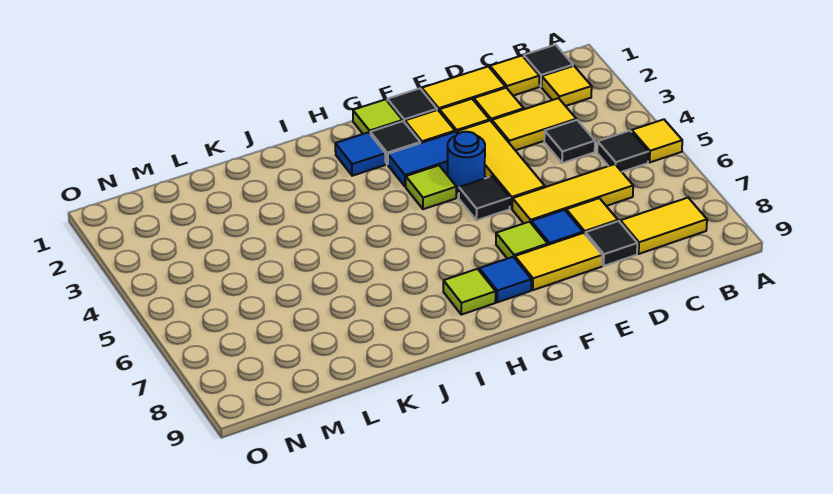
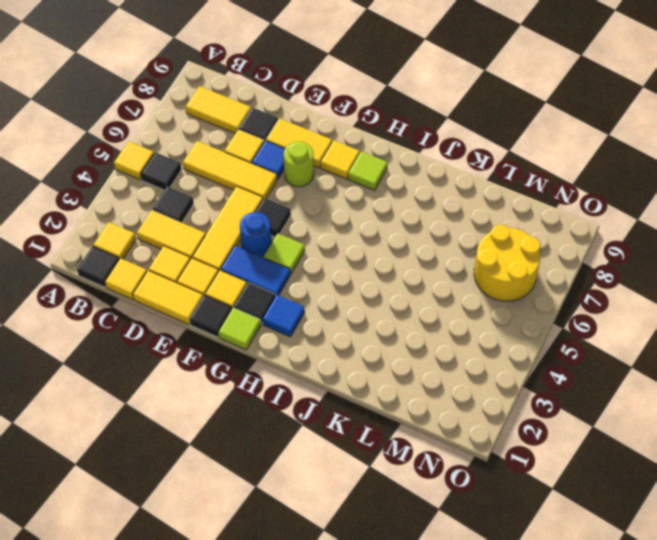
lime 1x1 tile [496,222,548,259] -> lime 1x1 round brick [284,142,314,187]
blue 1x1 tile [479,257,531,302] -> yellow 1x1 tile [321,141,360,179]
none -> yellow 2x2 round brick [474,224,541,301]

